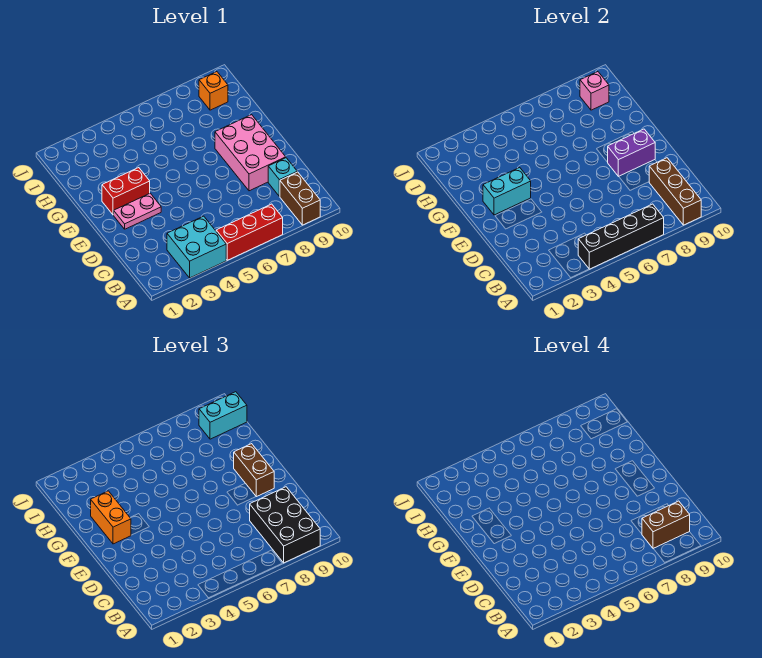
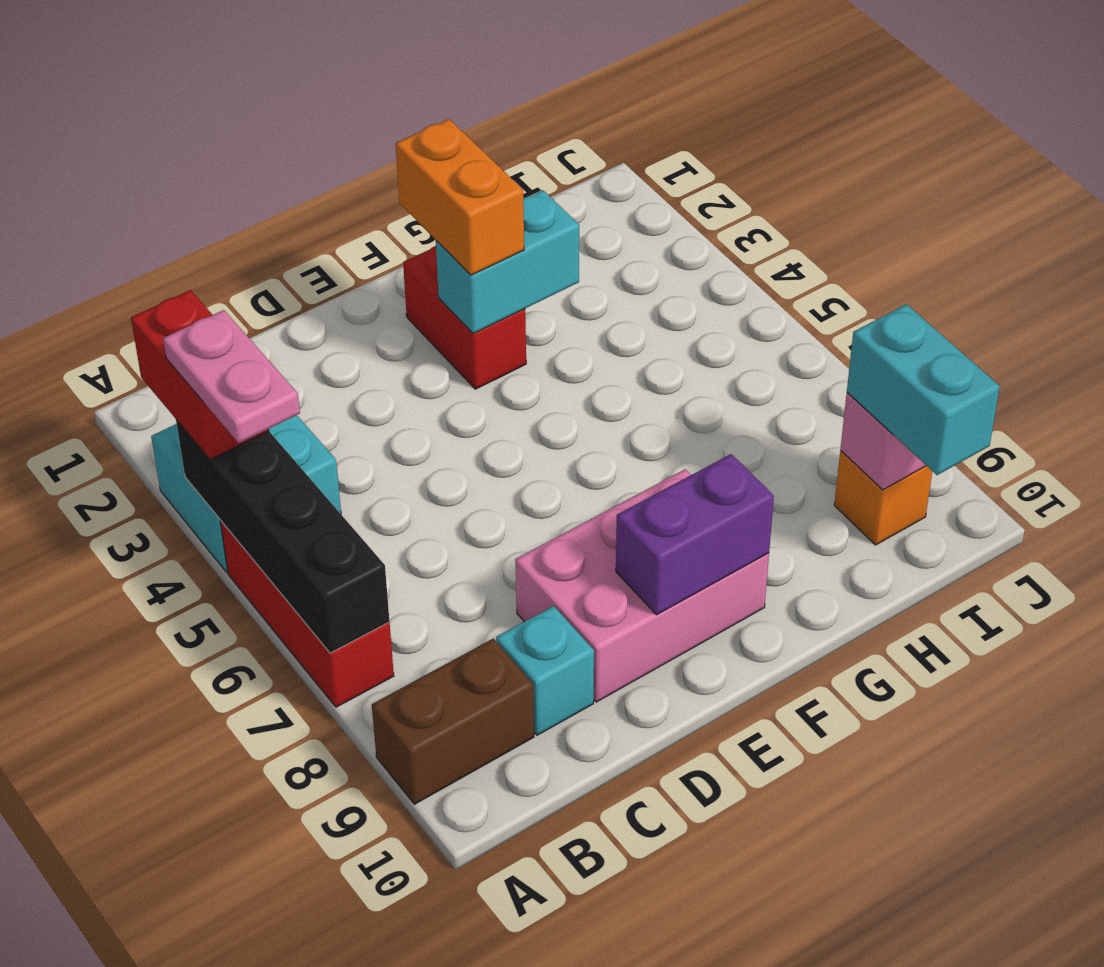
none -> red 1x2 brick [131,290,269,459]
black 2x3 brick [250,487,320,563] -> none
brown 1x3 brick [649,158,701,225] -> none
brown 1x2 brick [642,501,690,549] -> none
pink 1x2 plate [114,193,161,229] -> pink 1x2 plate moved to [163,310,300,443]
purple 1x2 brick [608,129,655,176] -> purple 1x2 brick turned to [616,454,774,615]
brown 1x2 brick [234,444,274,497] -> none
cyan 1x2 brick [483,168,531,215] -> cyan 1x2 brick turned to [436,190,579,333]
orange 1x2 brick [91,491,131,544] -> orange 1x2 brick turned to [396,119,524,275]

